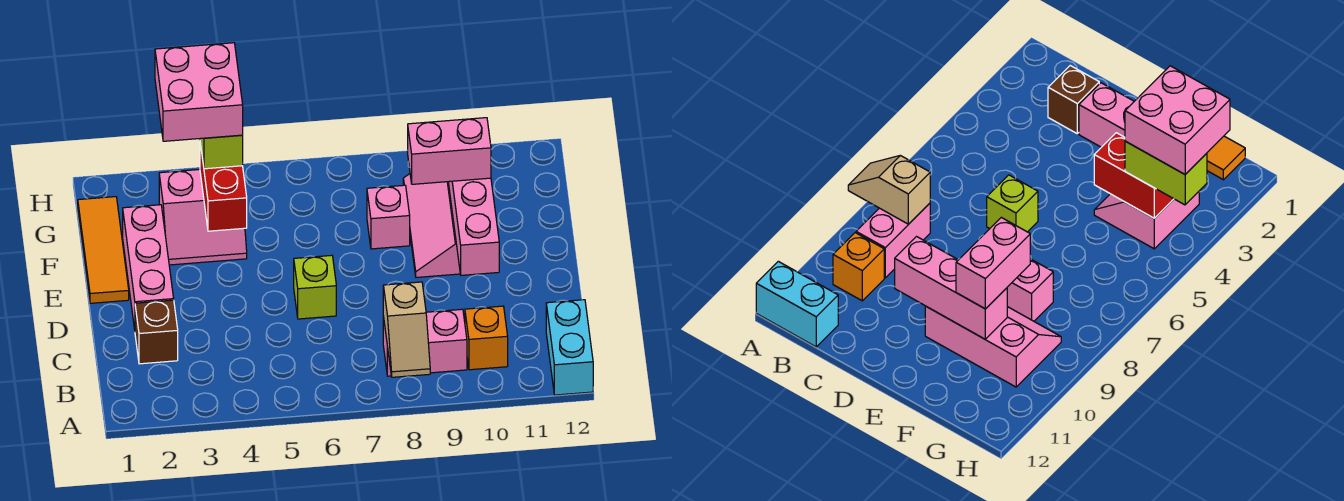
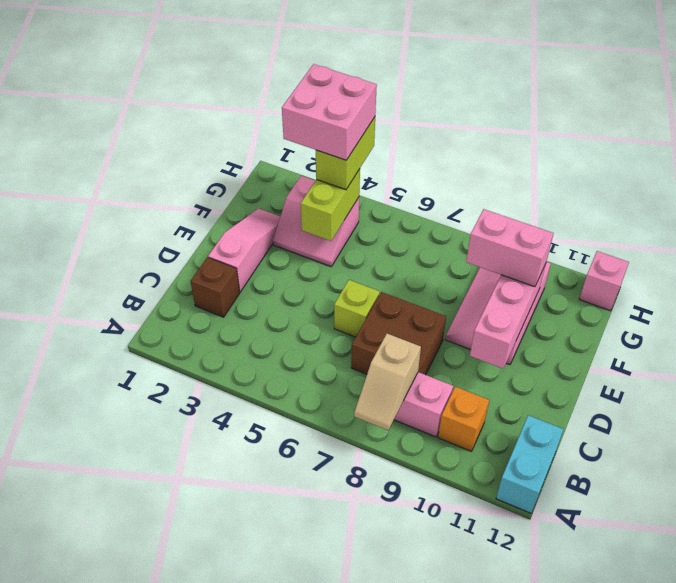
none -> brown 2x2 brick [351,292,446,375]
pink 1x3 brick [123,205,174,329] -> pink 1x3 slope [208,209,280,292]
orange 1x3 tile [78,197,129,303] -> none
red 1x2 brick [200,143,247,231] -> lime 1x2 brick [301,169,360,241]
pink 1x1 brick [367,185,410,249] -> pink 1x1 brick moved to [580,251,629,311]

